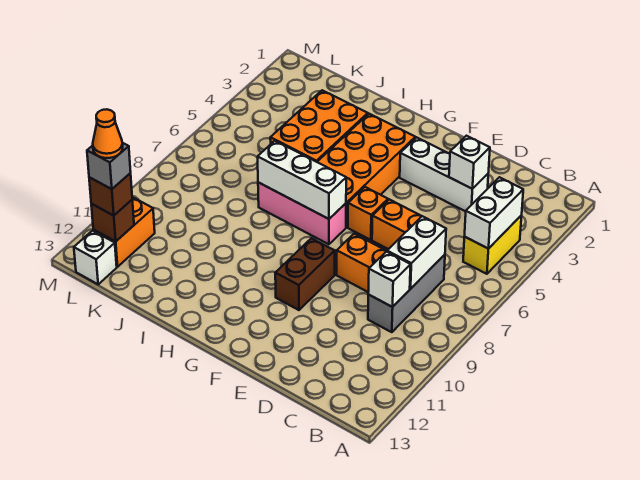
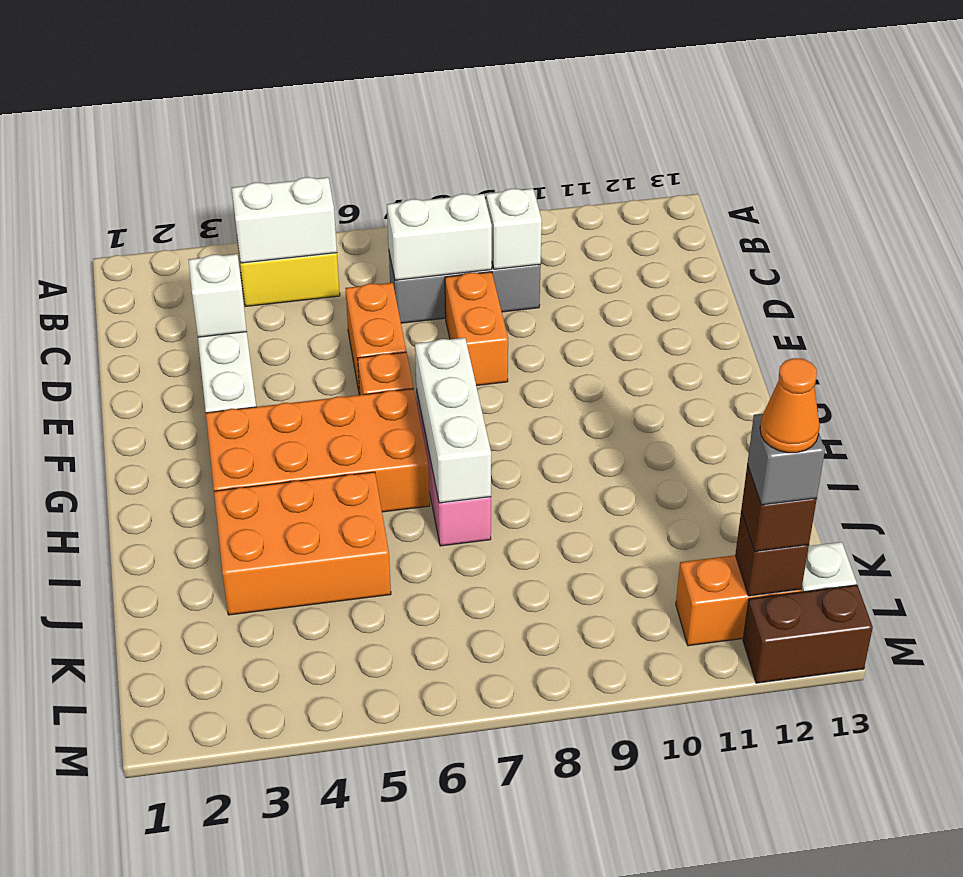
brown 1x2 brick [275,238,335,310] -> brown 1x2 brick moved to [743,585,873,683]

